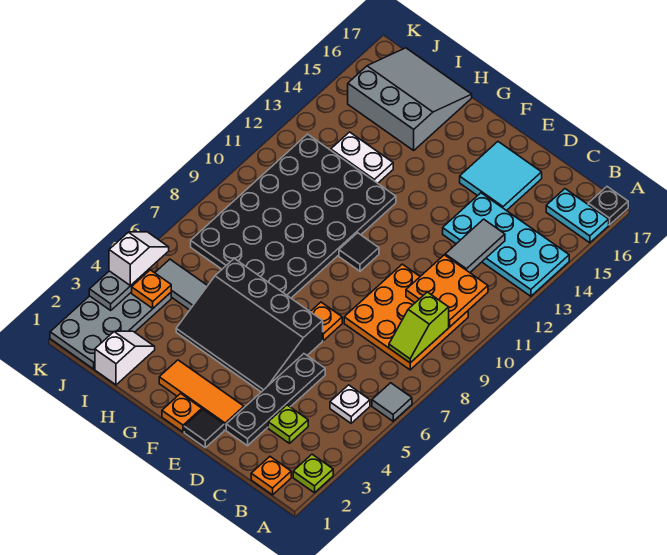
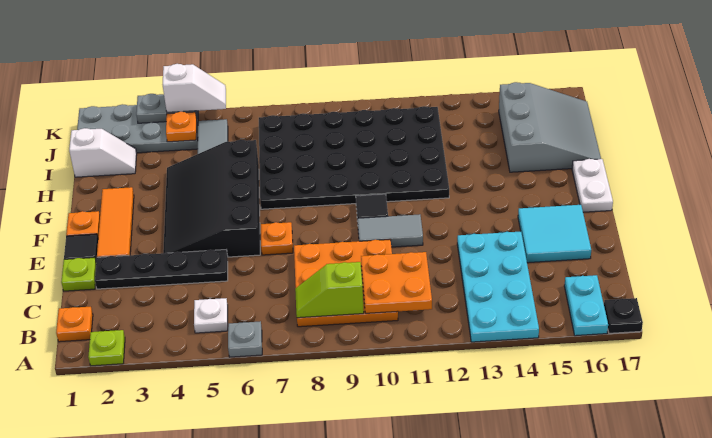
grey 1x1 tile [372,383,412,421] -> grey 1x1 plate [228,321,262,357]
lime 1x1 plate [268,405,308,443] -> lime 1x1 plate moved to [61,258,96,291]
grey 1x2 tile [445,219,505,273] -> grey 1x2 tile moved to [358,214,423,247]
white 1x2 plate [331,132,393,183] -> white 1x2 plate moved to [572,159,613,212]

